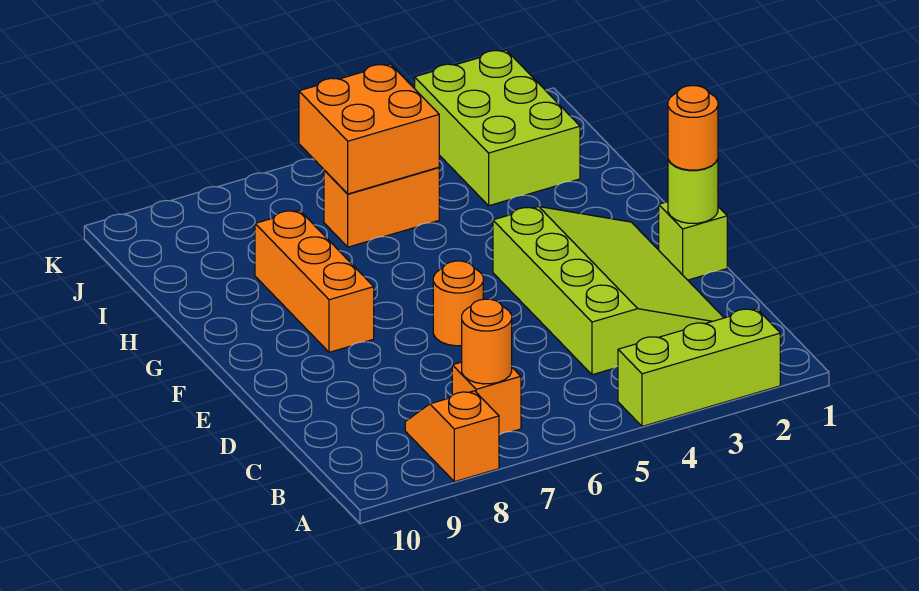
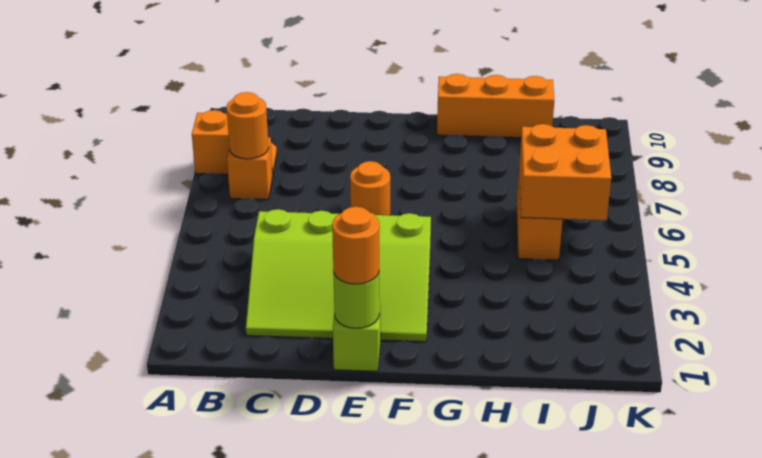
lime 1x3 brick [618,309,780,426] -> none
orange 1x3 brick [255,210,374,352] -> orange 1x3 brick moved to [437,74,554,138]
lime 2x3 brick [415,50,580,206] -> none

